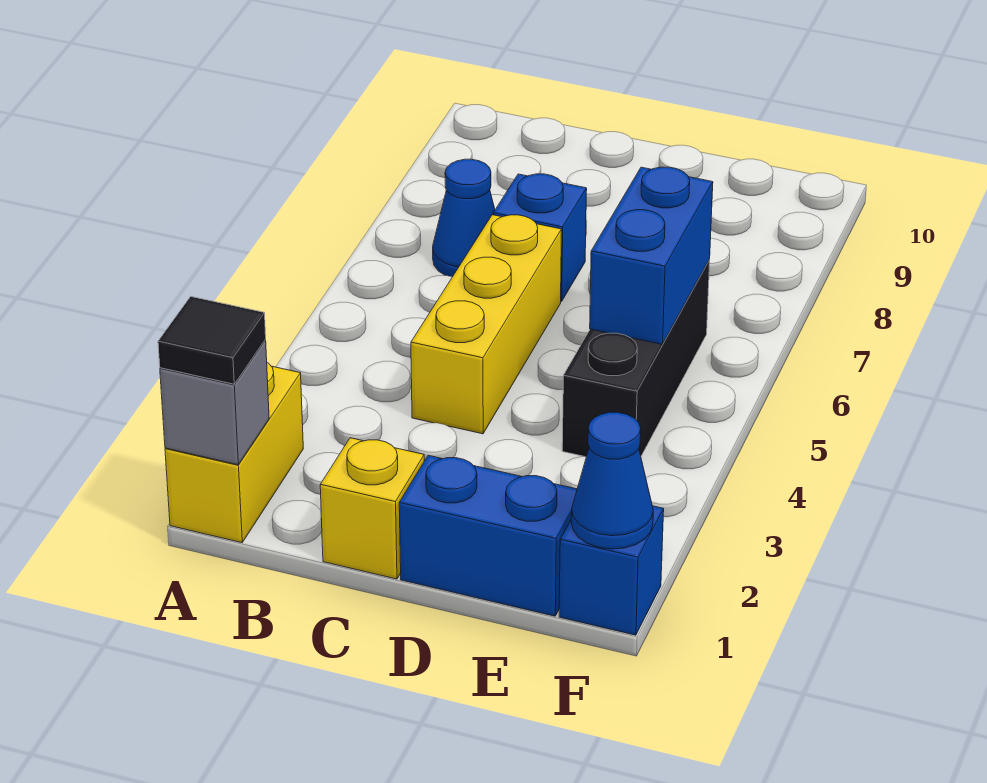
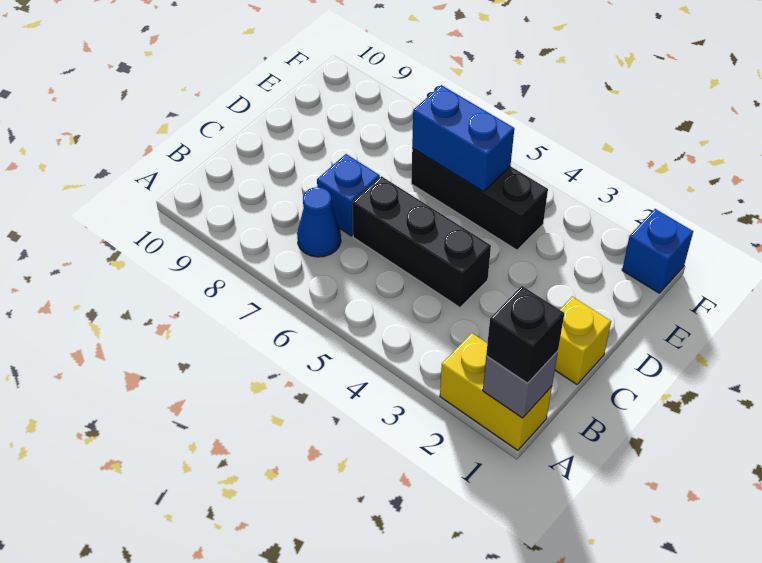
black 1x1 tile [158,297,266,384] -> black 1x1 brick [486,286,564,383]
yellow 1x3 brick [411,215,562,434] -> black 1x3 brick [352,176,491,307]
blue 1x2 brick [399,455,577,616] -> none
blue 1x1 cone [571,412,653,549] -> none

